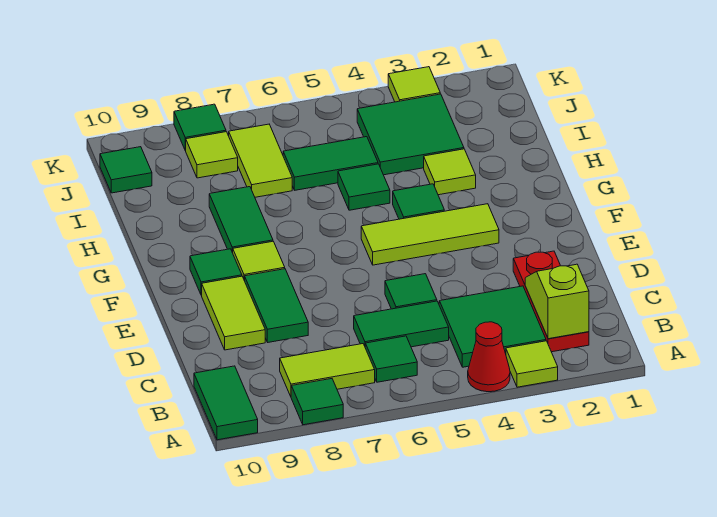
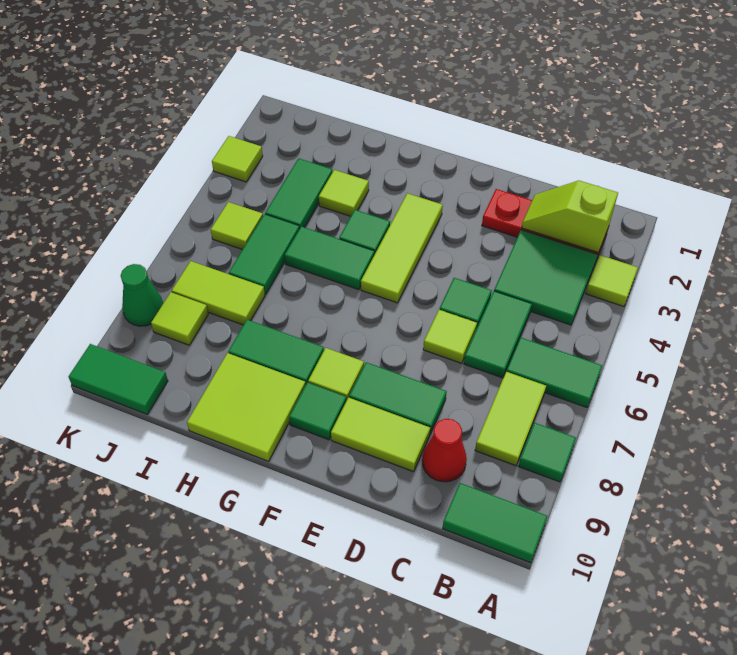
red 1x1 cone [468,322,510,392] -> red 1x1 cone moved to [422,419,467,482]
green 1x1 tile [365,336,417,382] -> green 1x2 tile [506,337,602,407]
none -> lime 1x1 tile [423,310,477,363]
none -> lime 2x2 tile [187,353,306,461]
green 1x1 tile [338,164,390,210] -> green 1x2 tile [285,226,374,290]
green 2x2 tile [357,94,464,175] -> green 1x2 tile [265,158,332,228]
none -> lime 1x1 tile [211,202,263,250]
green 1x1 tile [100,147,152,193] -> green 1x2 tile [69,344,168,414]
green 1x1 tile [174,104,226,150] -> green 1x1 cone [121,264,163,326]

